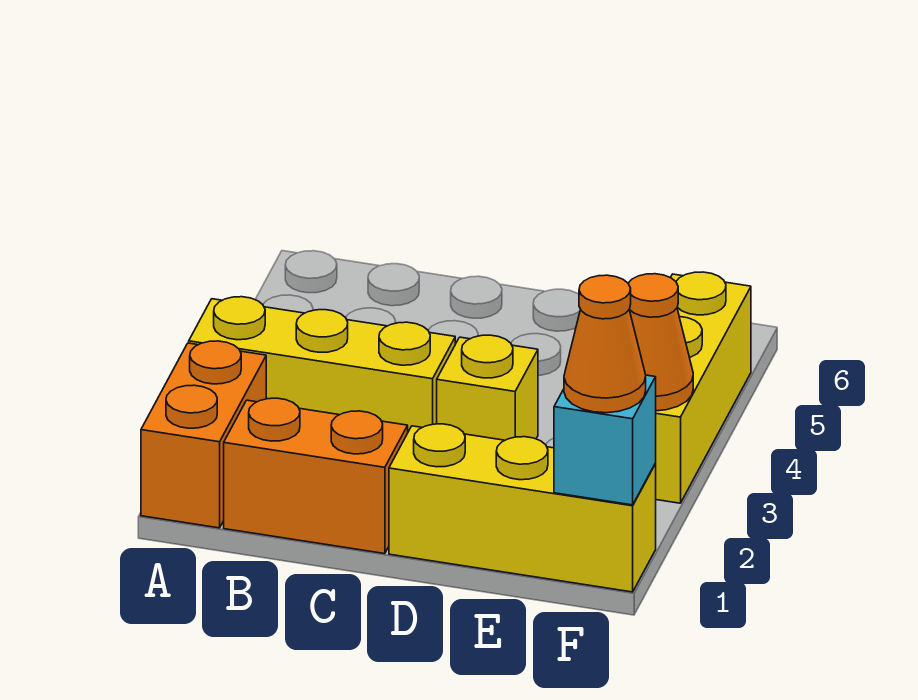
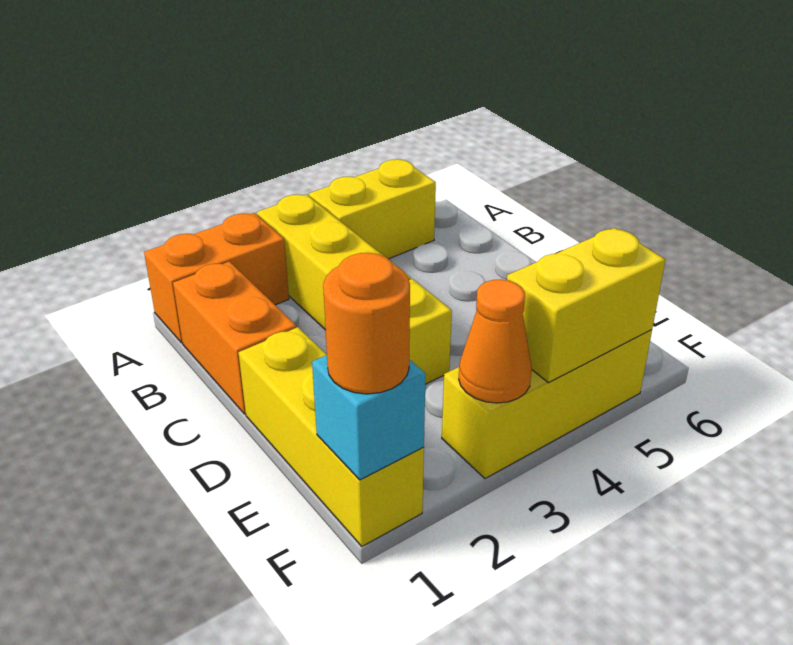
none -> yellow 1x2 brick [309,159,436,259]
orange 1x1 cone [564,275,646,413] -> orange 1x1 round brick [323,253,410,394]
none -> yellow 1x2 brick [507,228,666,383]

